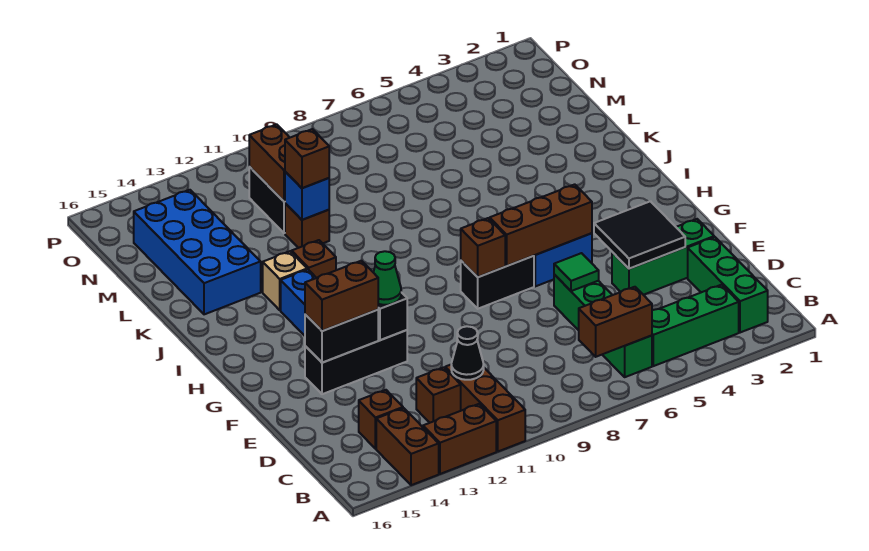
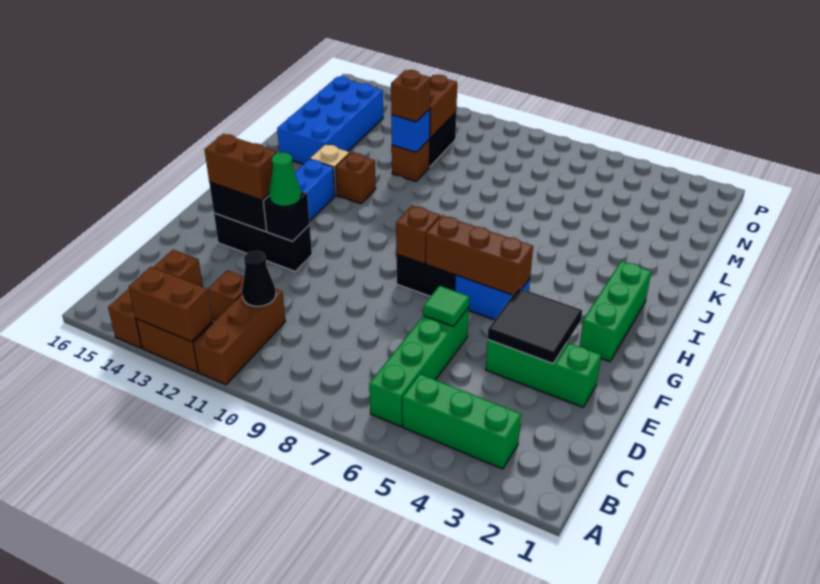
green 1x3 brick [688,237,768,333] -> green 1x3 brick moved to [579,261,651,362]
brown 1x2 brick [579,287,652,357] -> brown 1x2 brick moved to [129,267,212,342]

